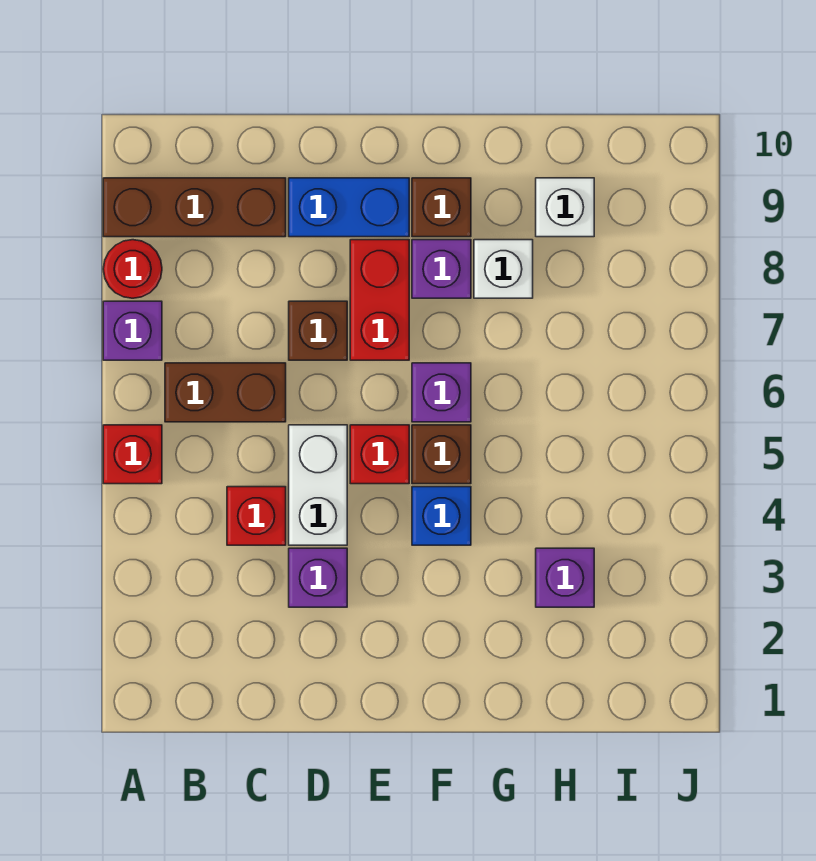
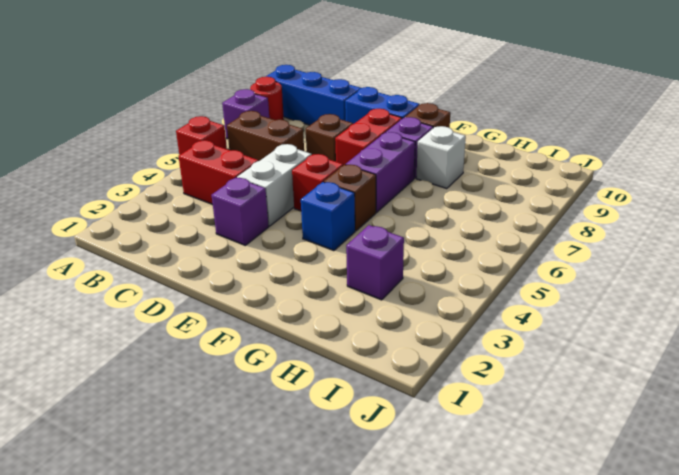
brown 1x3 brick [103,178,286,237] -> blue 1x3 brick [266,65,361,125]
red 1x1 brick [227,487,286,545] -> red 1x2 brick [179,140,259,205]
purple 1x1 brick [412,363,471,422] -> purple 1x2 brick [346,132,415,212]
white 1x1 brick [536,178,594,237] -> none

